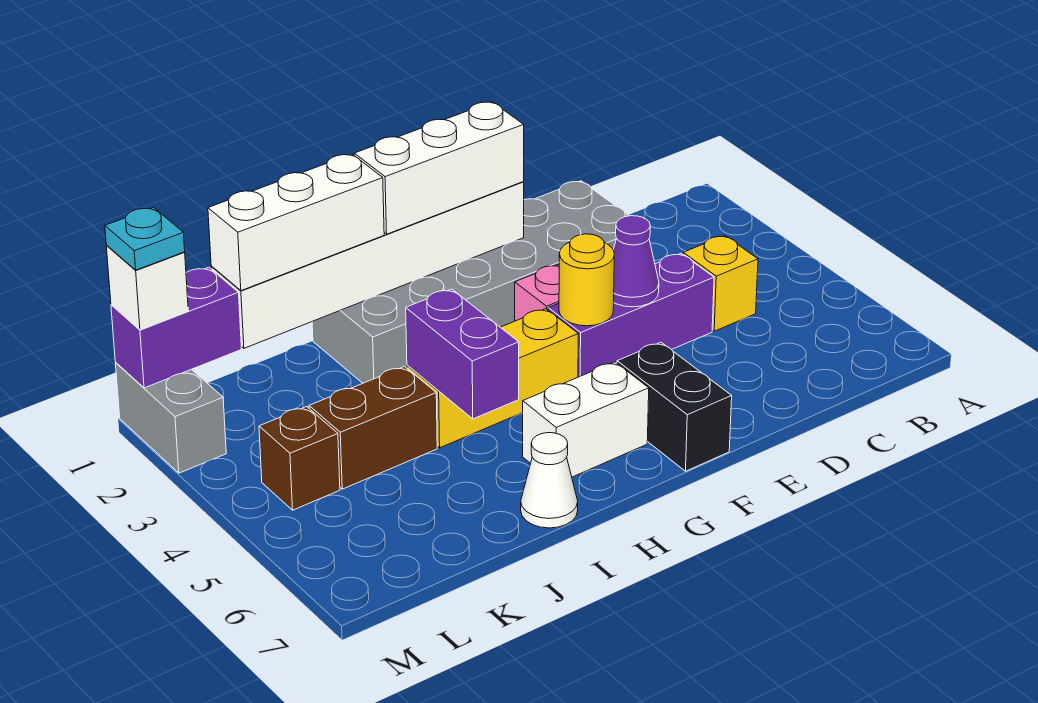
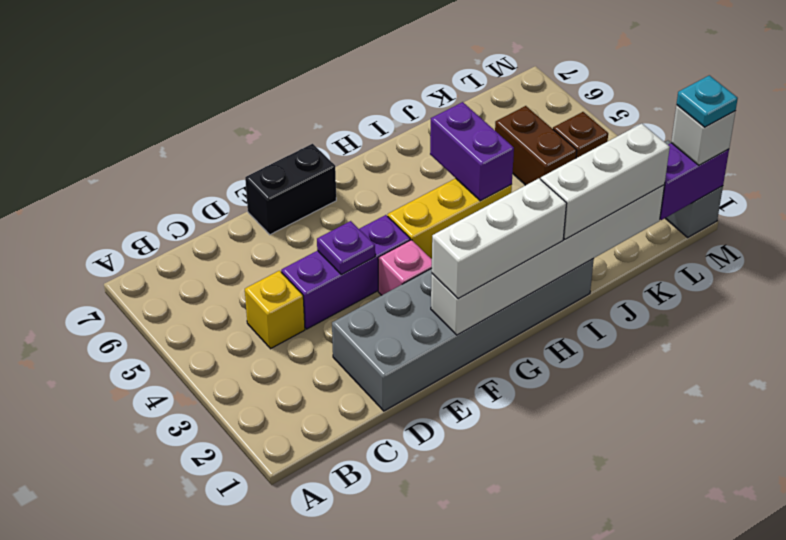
purple 1x1 cone [613,216,659,307] -> purple 1x1 plate [317,221,375,275]
yellow 1x1 round brick [559,234,614,326] -> none
black 1x2 brick [617,342,732,471] -> black 1x2 brick turned to [245,144,336,235]
white 1x2 brick [523,362,649,477] -> none
white 1x1 cone [521,433,578,528] -> none
brown 1x2 brick [309,367,437,489] -> brown 1x2 brick turned to [495,106,577,185]

